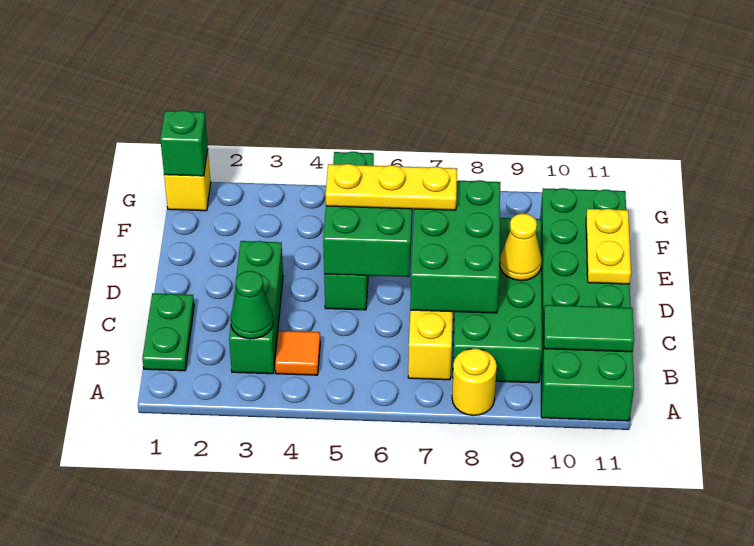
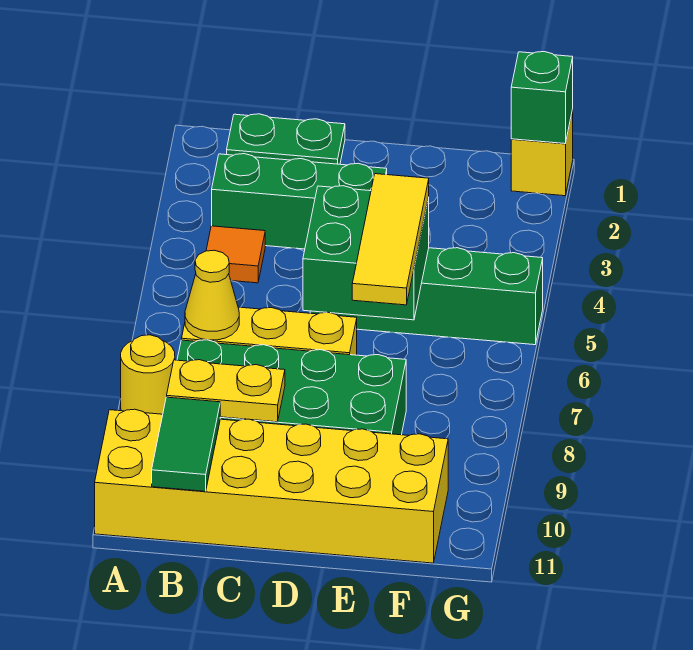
green 2x6 brick [540,188,634,421] -> yellow 2x6 brick [95,409,448,563]
green 1x1 cone [230,271,273,339] -> none
green 2x3 brick [410,180,500,313] -> none
yellow 1x1 cone [500,214,542,281] -> yellow 1x1 cone moved to [185,250,239,340]
yellow 1x2 plate [586,209,631,284] -> yellow 1x2 plate moved to [167,360,285,422]
yellow 1x3 plate [326,164,457,210] -> yellow 1x3 tile [352,174,429,305]

